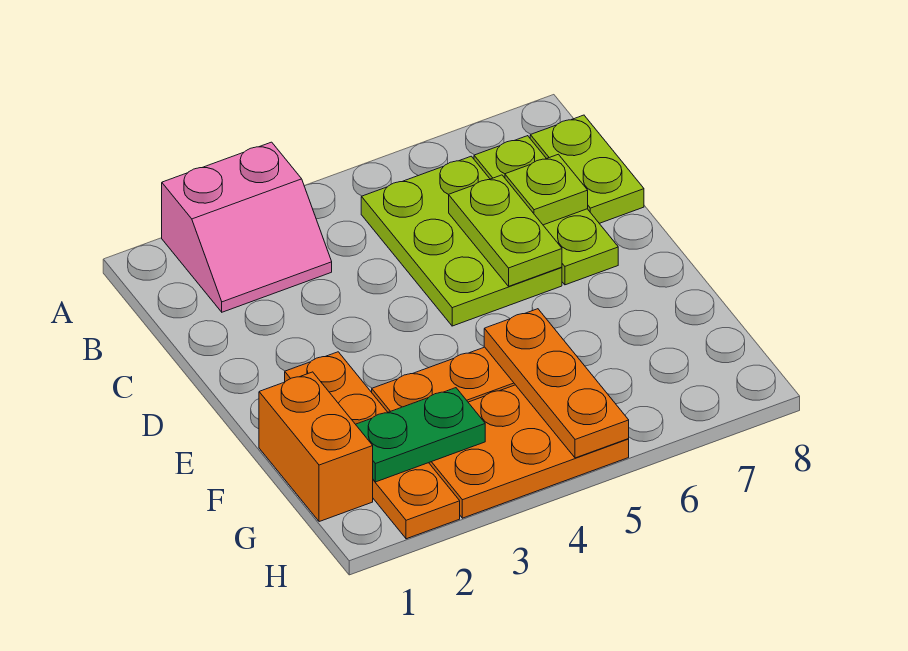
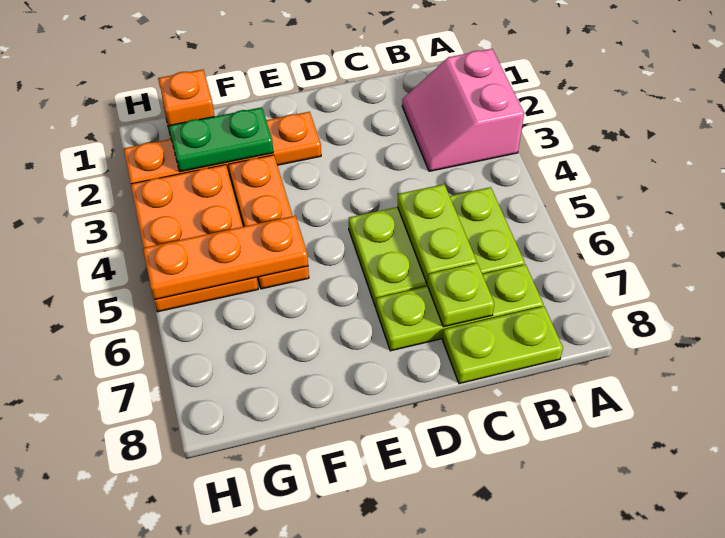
lime 1x2 plate [449,175,562,286] -> lime 1x2 plate turned to [398,184,477,284]
orange 1x2 brick [259,372,373,522] -> orange 1x1 brick [158,70,214,137]
green 1x2 plate [356,388,485,482] -> green 1x2 plate turned to [169,107,273,172]

